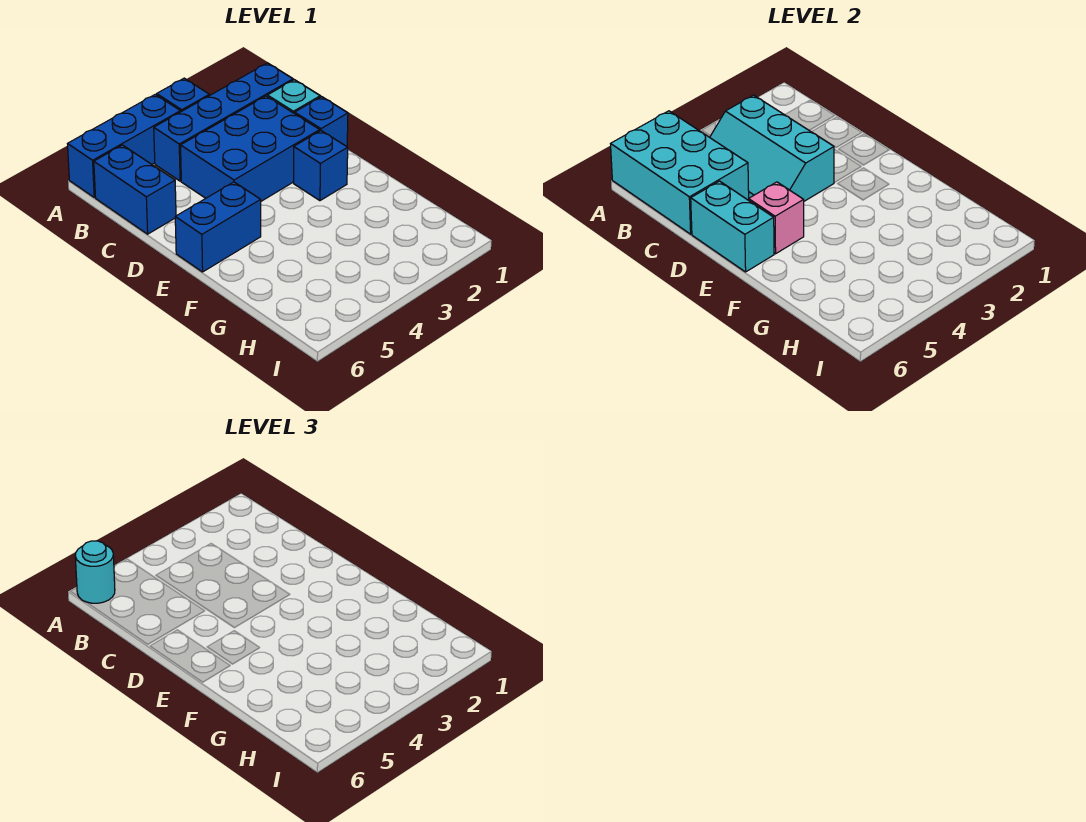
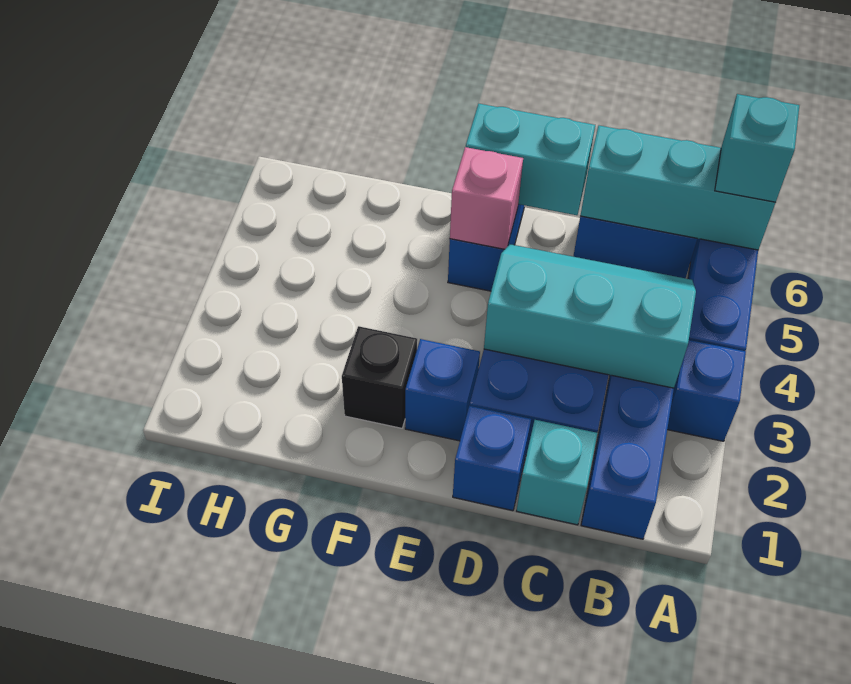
cyan 2x3 brick [611,111,749,234] -> cyan 1x3 brick [580,126,775,250]
cyan 1x1 round brick [75,541,115,603] -> cyan 1x1 brick [715,94,799,202]
none -> black 1x1 brick [342,326,417,428]

